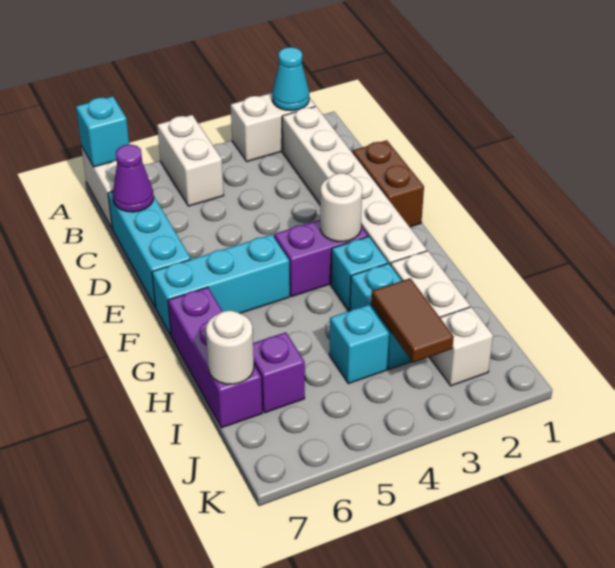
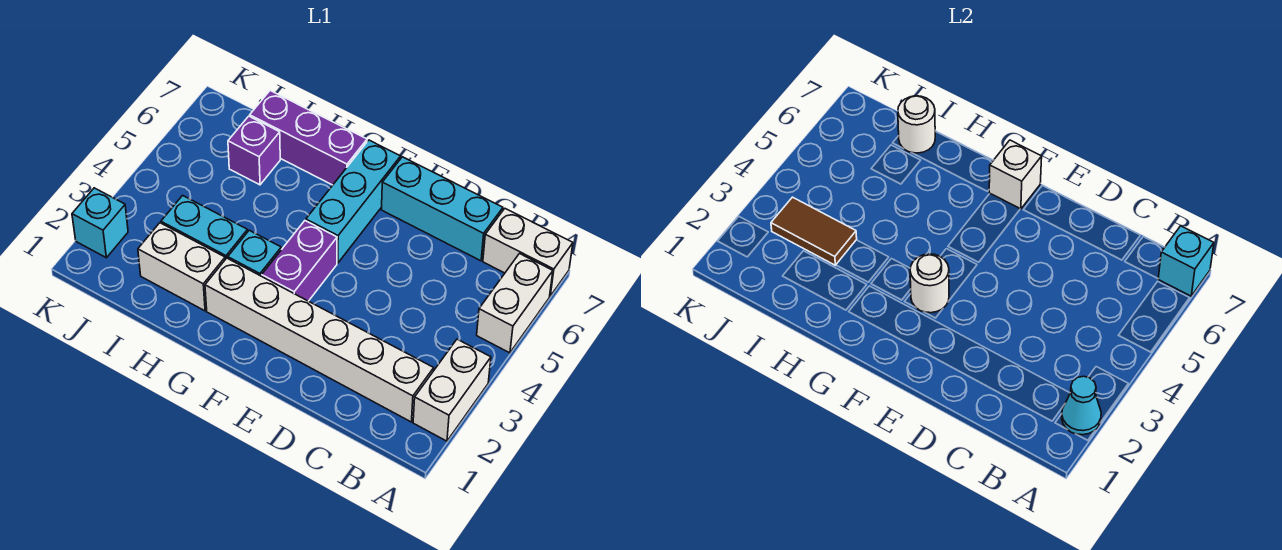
white 1x2 brick [157,115,224,206] -> white 1x2 brick turned to [477,254,553,353]
purple 1x1 cone [113,144,154,212] -> none
brown 1x2 brick [352,140,424,227] -> none
cyan 1x1 brick [329,305,389,384] -> cyan 1x1 brick moved to [72,188,128,258]
white 1x1 brick [430,307,493,386] -> white 1x1 brick moved to [989,140,1042,209]

